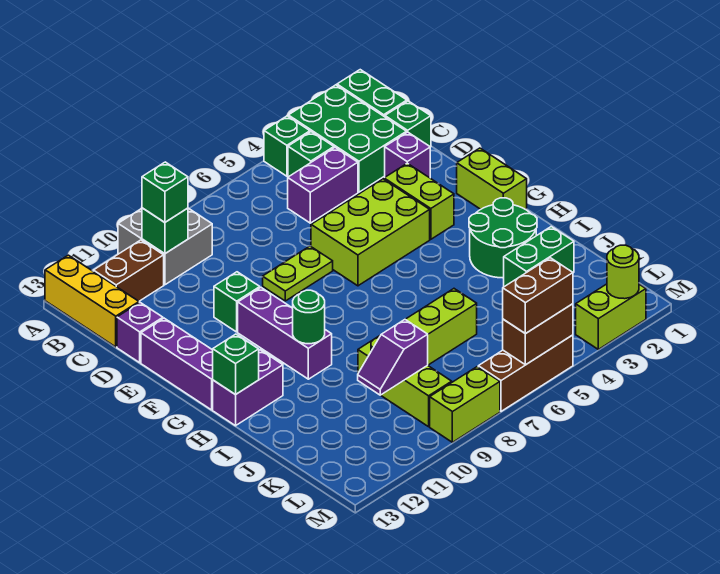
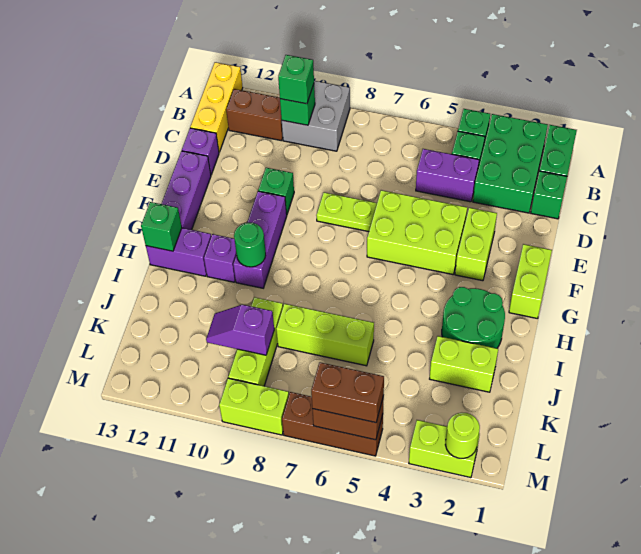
purple 1x1 brick [385,132,430,178] -> purple 1x1 brick moved to [204,234,237,282]
green 1x2 brick [504,227,574,287] -> lime 1x2 brick [430,336,498,392]

